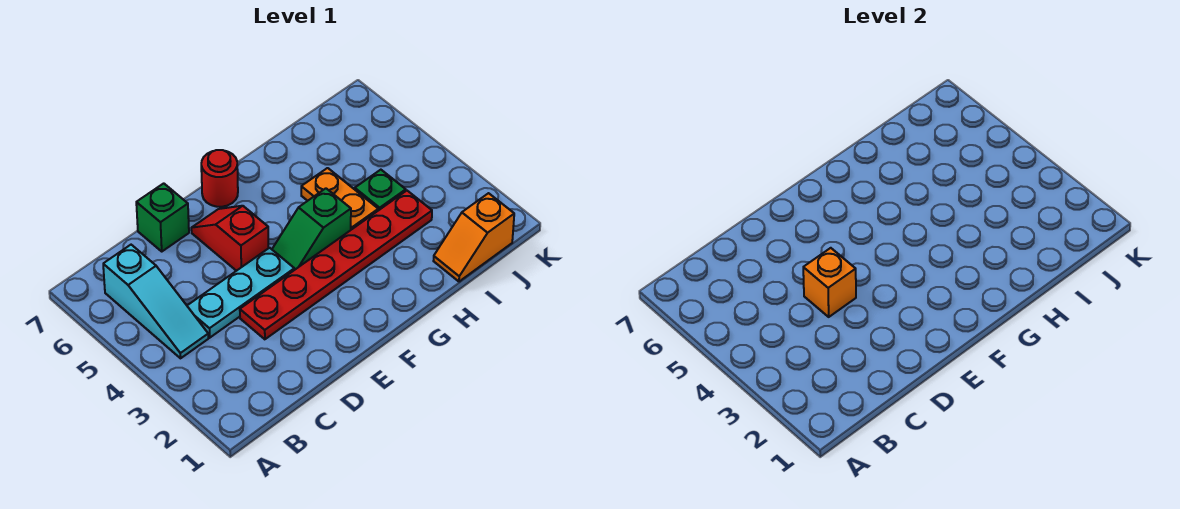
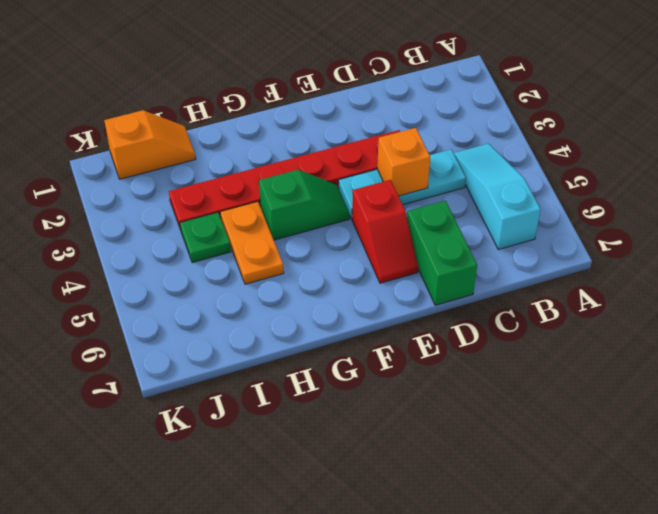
green 1x1 brick [136,183,189,251] -> green 1x2 brick [407,201,477,305]
red 1x1 round brick [201,150,238,207] -> none

